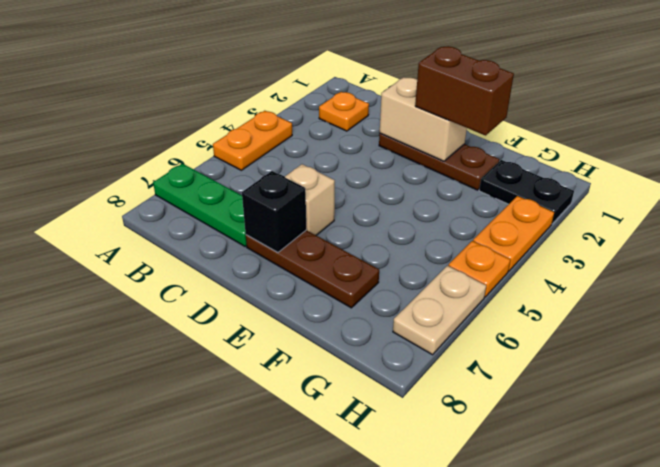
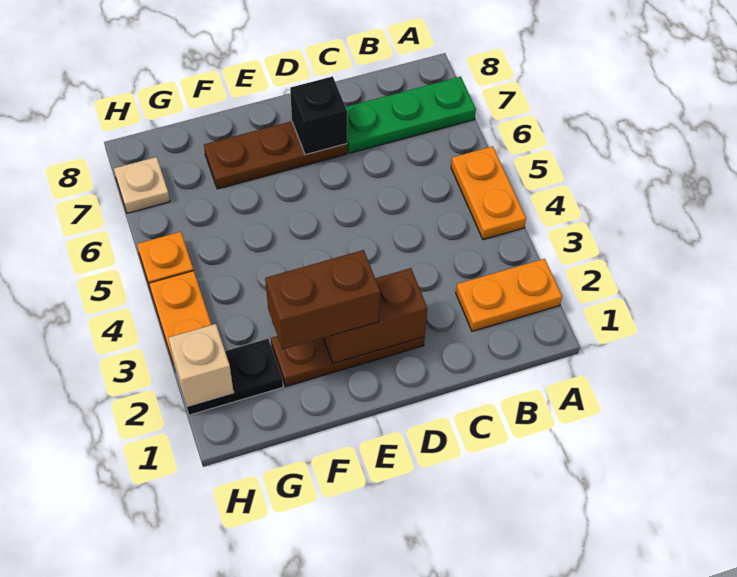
orange 1x1 plate [319,92,369,131] -> orange 1x2 plate [456,259,562,331]
tan 1x2 brick [380,77,467,161] -> brown 1x2 brick [323,268,427,364]
tan 1x1 brick [285,164,335,235] -> tan 1x1 brick moved to [169,324,234,407]
tan 1x2 plate [393,266,486,355] -> tan 1x1 plate [114,157,170,213]

